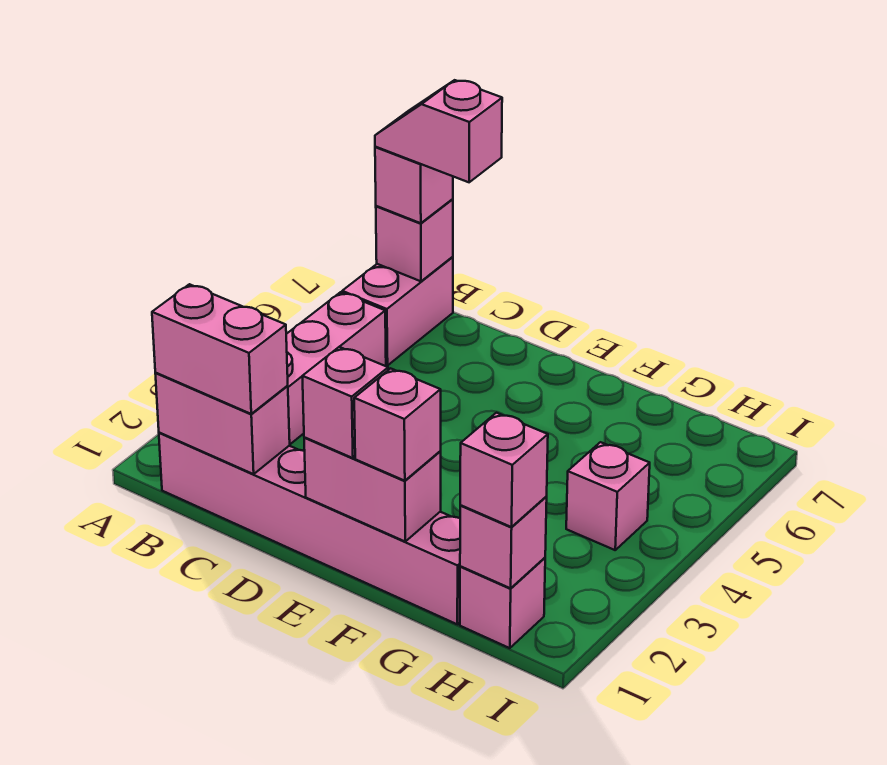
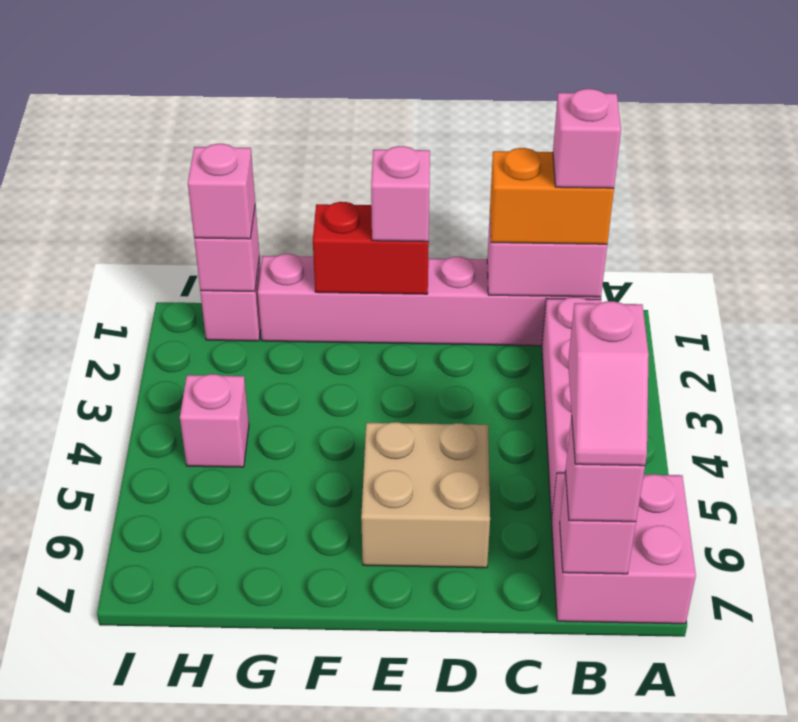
pink 1x2 brick [152,284,288,414] -> orange 1x2 brick [490,148,614,244]
pink 1x2 brick [342,257,453,366] -> pink 2x2 brick [552,473,696,624]
pink 1x2 slope [375,80,502,182] -> pink 1x2 slope turned to [568,301,649,466]
none -> tan 2x2 brick [361,422,490,568]
pink 1x2 brick [304,437,441,541] -> red 1x2 brick [313,202,429,294]
pink 1x1 brick [354,368,441,481] -> pink 1x1 brick moved to [553,89,621,188]

